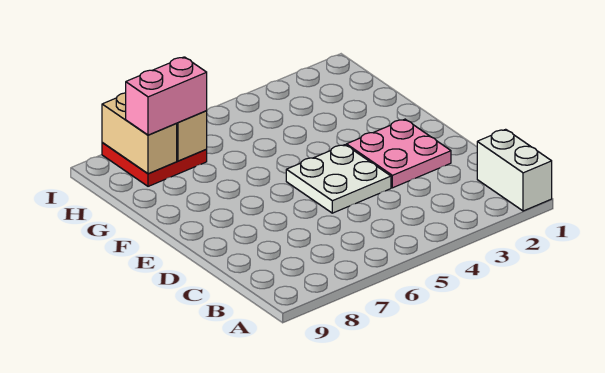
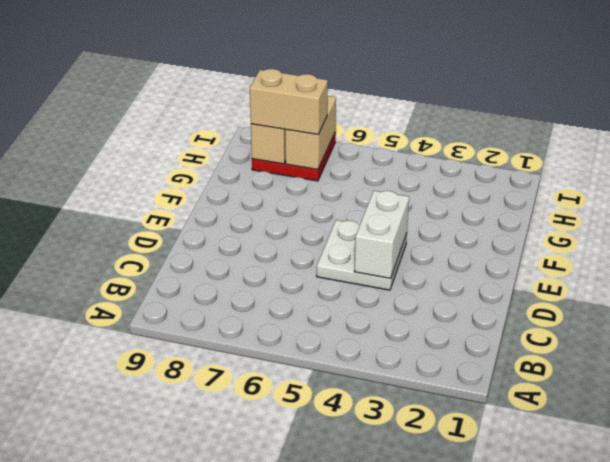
white 1x2 brick [477,129,552,211] -> white 1x2 brick moved to [354,191,409,278]
pink 2x2 plate [346,119,451,188] -> none
pink 1x2 brick [126,57,207,135] -> tan 1x2 brick [250,69,328,134]

